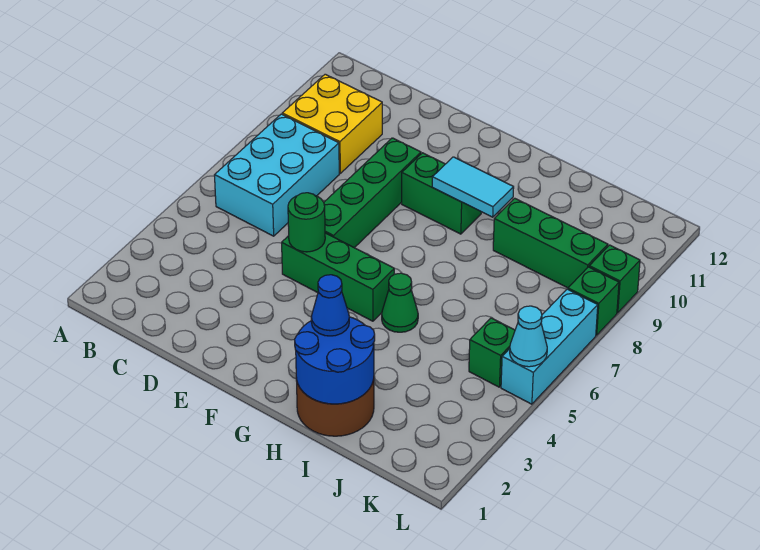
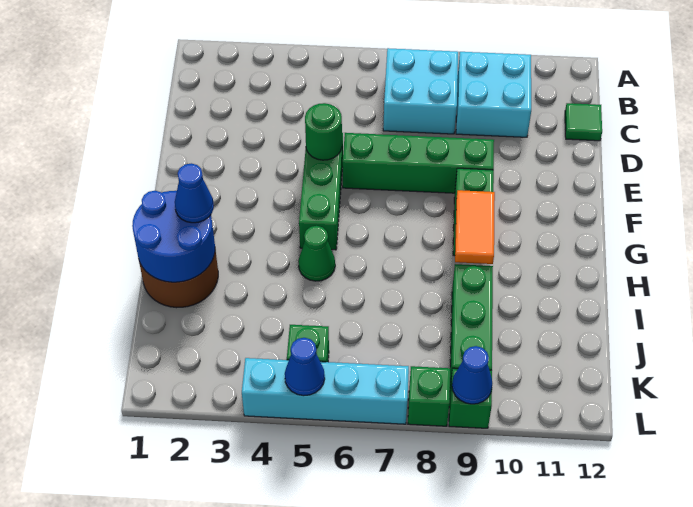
cyan 2x3 brick [215,114,339,236] -> cyan 2x2 brick [383,48,458,134]
yellow 2x2 brick [282,74,382,173] -> cyan 2x2 brick [456,52,531,137]
none -> green 1x1 tile [565,103,602,141]
cyan 1x2 tile [432,157,514,217] -> orange 1x2 tile [455,190,495,264]
cyan 1x3 brick [501,289,598,404] -> cyan 1x4 brick [242,358,409,424]
cyan 1x1 cone [510,306,547,367] -> blue 1x1 cone [285,338,325,396]
none -> blue 1x1 cone [452,346,492,404]

